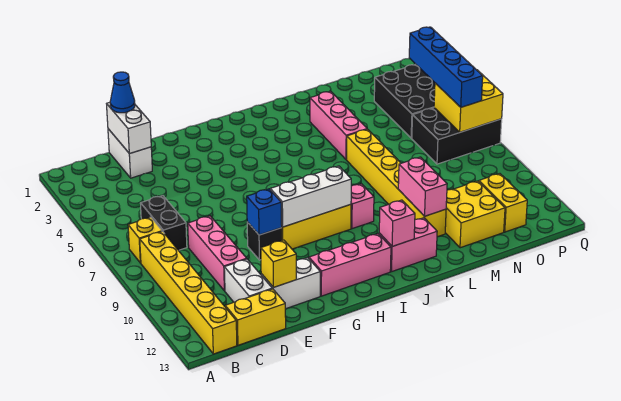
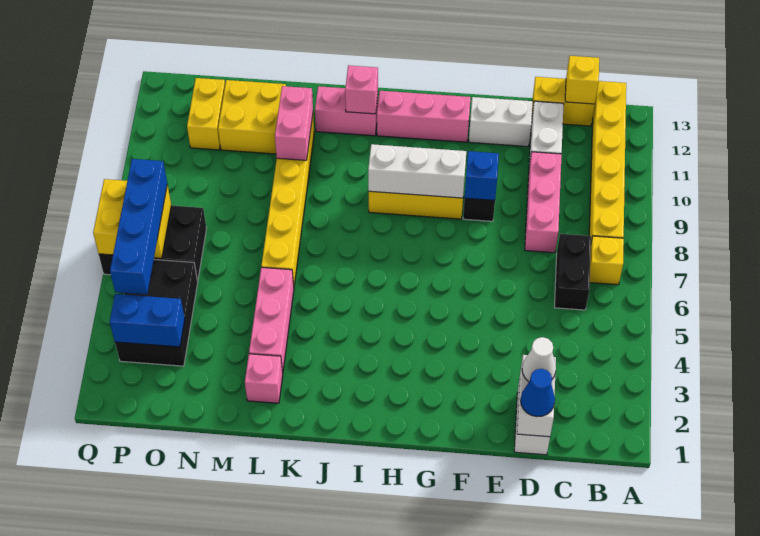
none -> white 1x1 cone [522,337,556,382]
yellow 1x1 brick [261,240,297,287] -> yellow 1x1 brick moved to [565,56,599,104]
pink 1x1 brick [351,184,374,229] -> pink 1x1 brick moved to [245,354,283,403]
none -> blue 1x2 brick [110,294,185,347]

